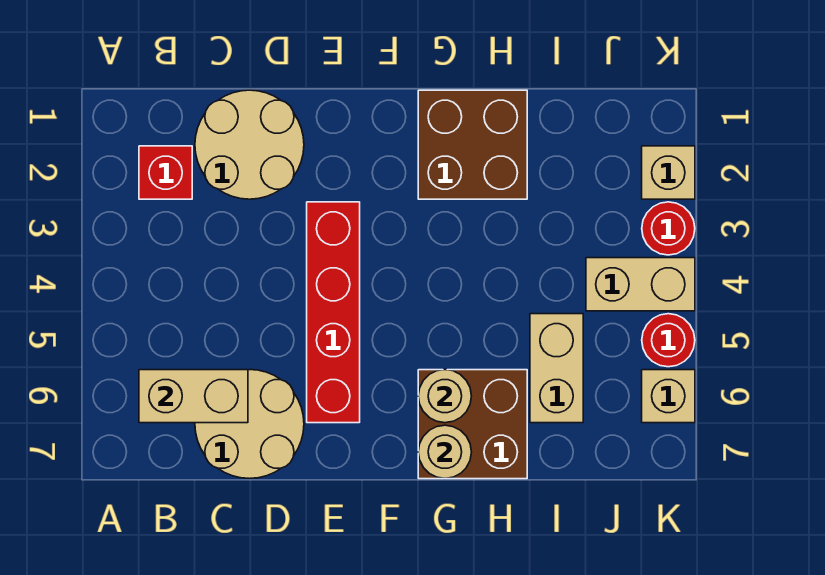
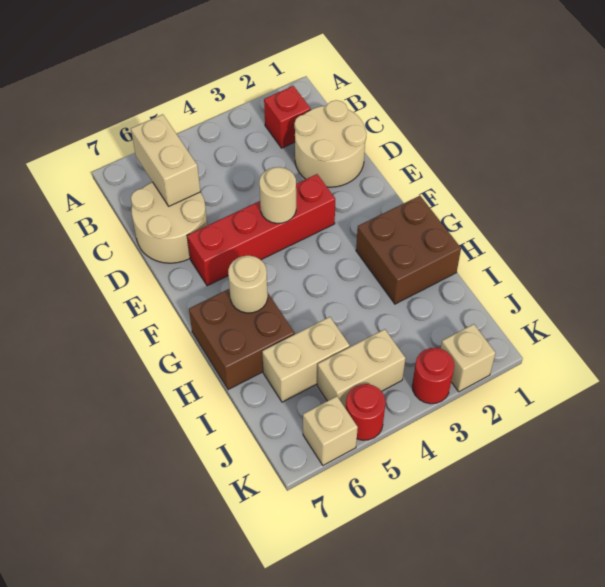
tan 1x1 round brick [418,425,471,479] -> tan 1x1 round brick moved to [259,167,296,223]
tan 1x2 brick [586,258,695,311] -> tan 1x2 brick turned to [317,329,405,408]

